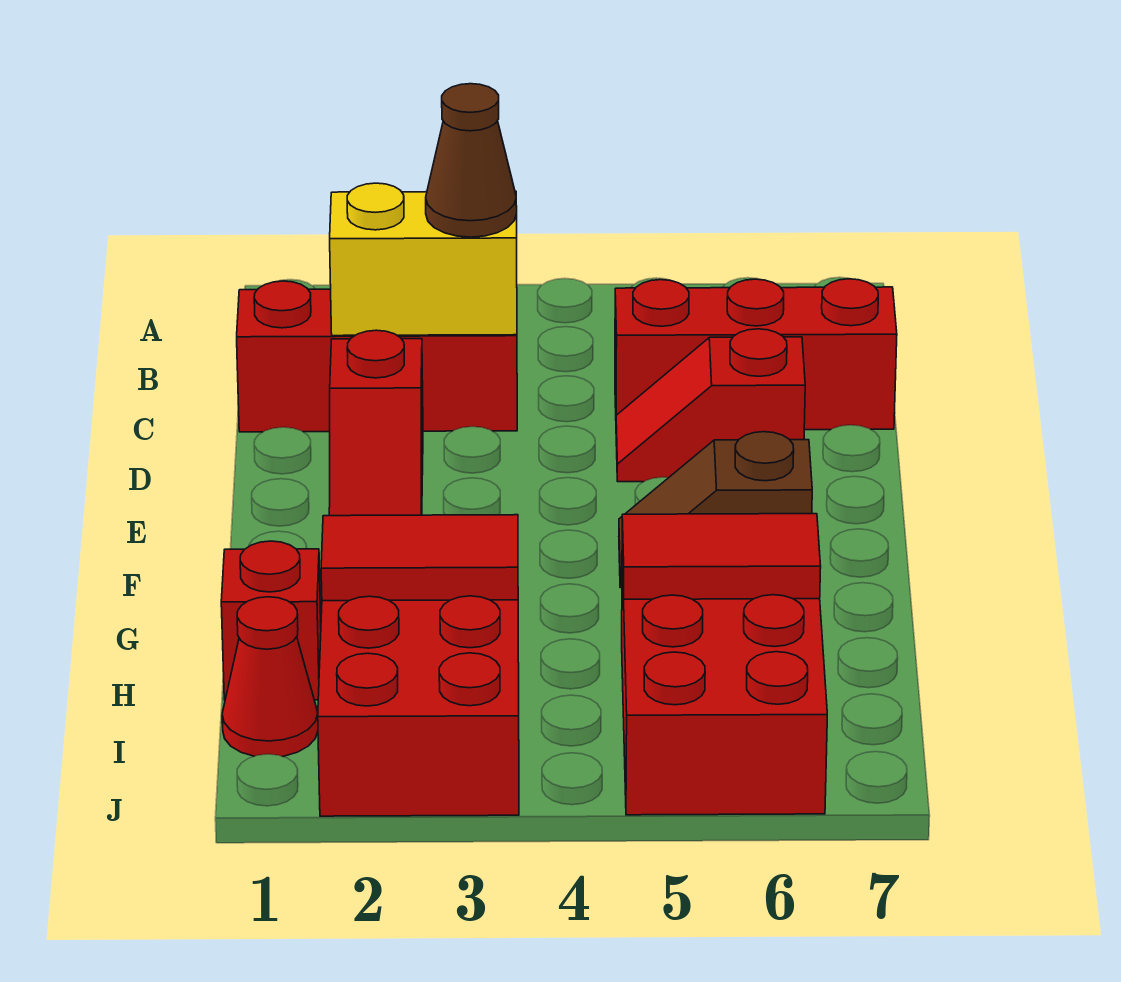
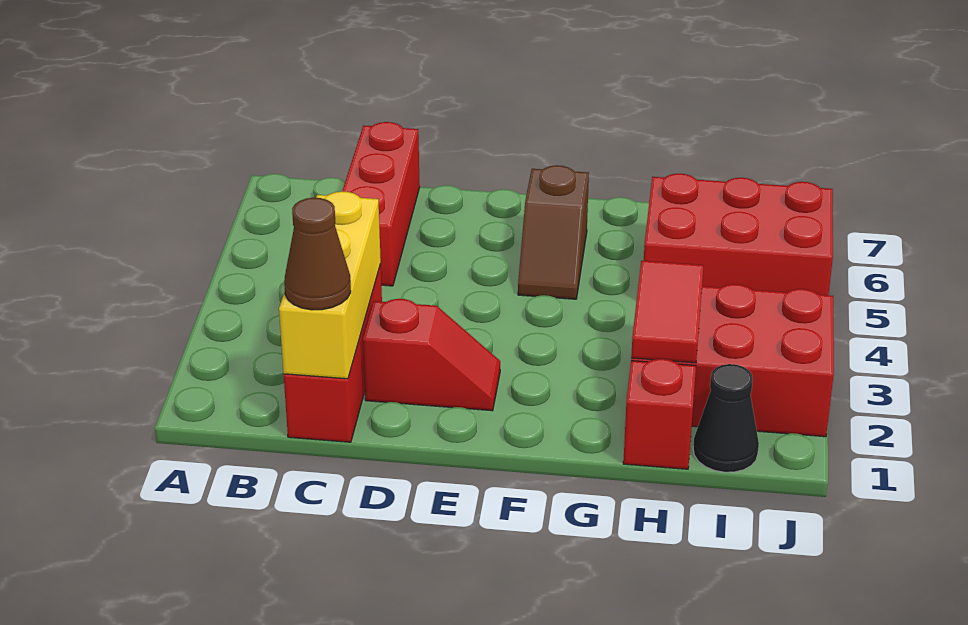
yellow 1x2 brick [330,183,517,336] -> yellow 1x3 brick [279,191,381,379]
brown 1x1 cone [426,84,517,237] -> brown 1x1 cone moved to [284,198,351,310]
red 1x2 slope [616,329,805,482] -> none
red 1x2 tile [622,514,821,599] -> none
red 1x1 cone [222,597,318,756] -> black 1x1 cone [693,364,759,472]

